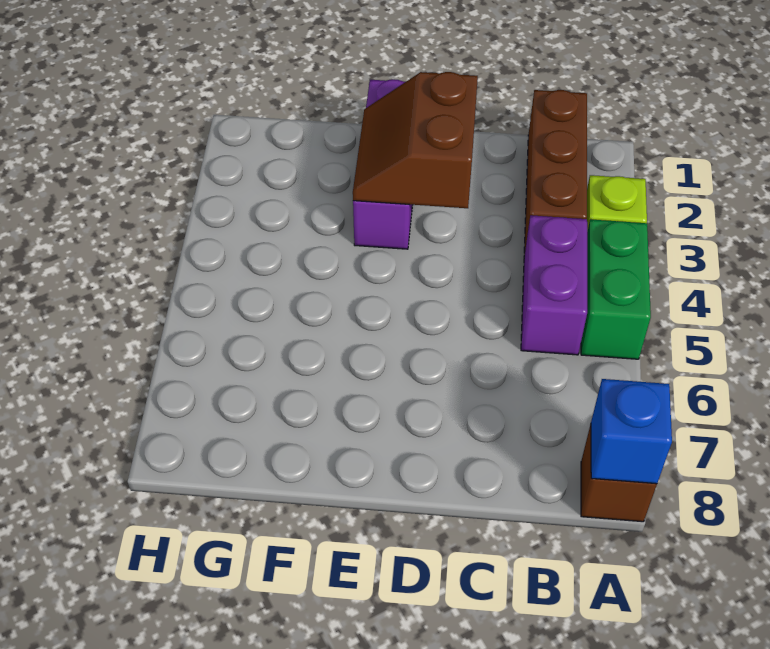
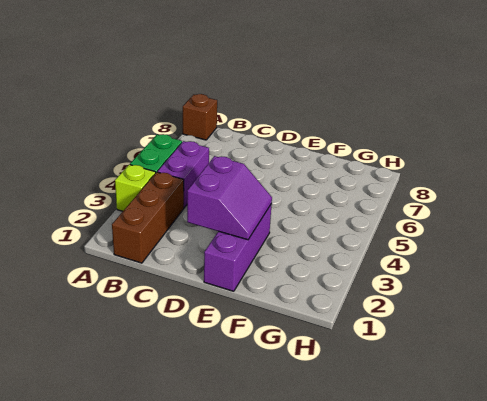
blue 1x1 brick [591,379,672,484] -> none
brown 2x2 slope [353,72,478,208] -> purple 2x2 slope [187,156,272,240]

